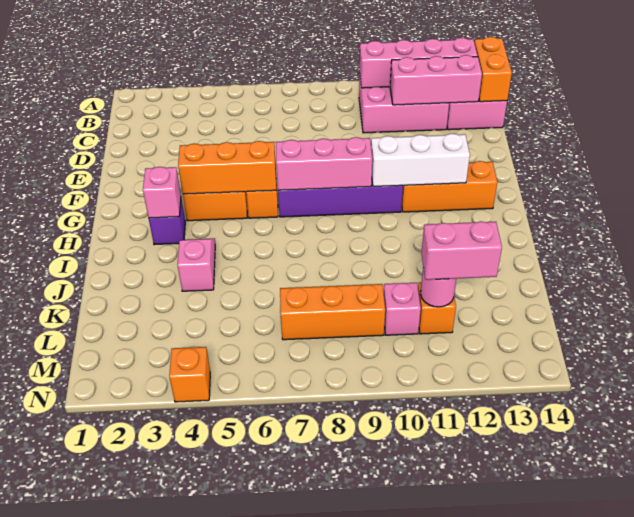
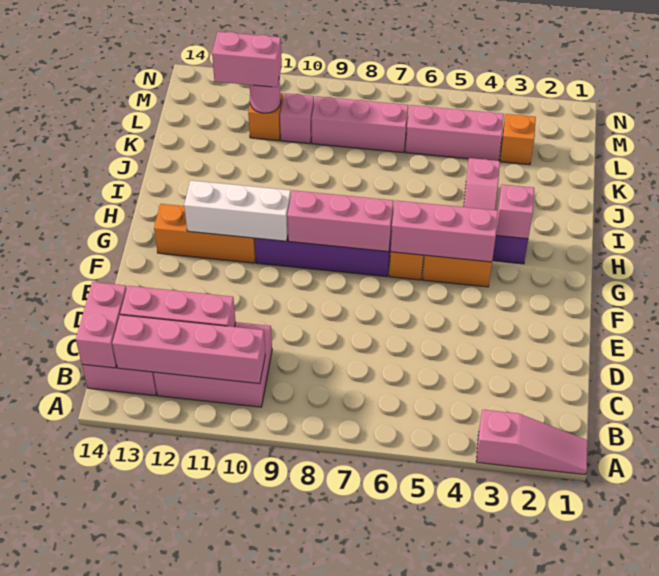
none -> pink 1x3 slope [476,410,588,475]
orange 1x2 brick [474,37,512,102] -> pink 1x2 brick [76,282,127,368]
orange 1x3 brick [178,141,276,194] -> pink 1x3 brick [391,201,498,262]
none -> pink 1x3 brick [406,105,504,161]
orange 1x3 brick [280,284,385,340] -> pink 1x3 brick [311,96,408,153]
orange 1x1 brick [169,347,210,402] -> orange 1x1 brick moved to [500,114,536,165]

